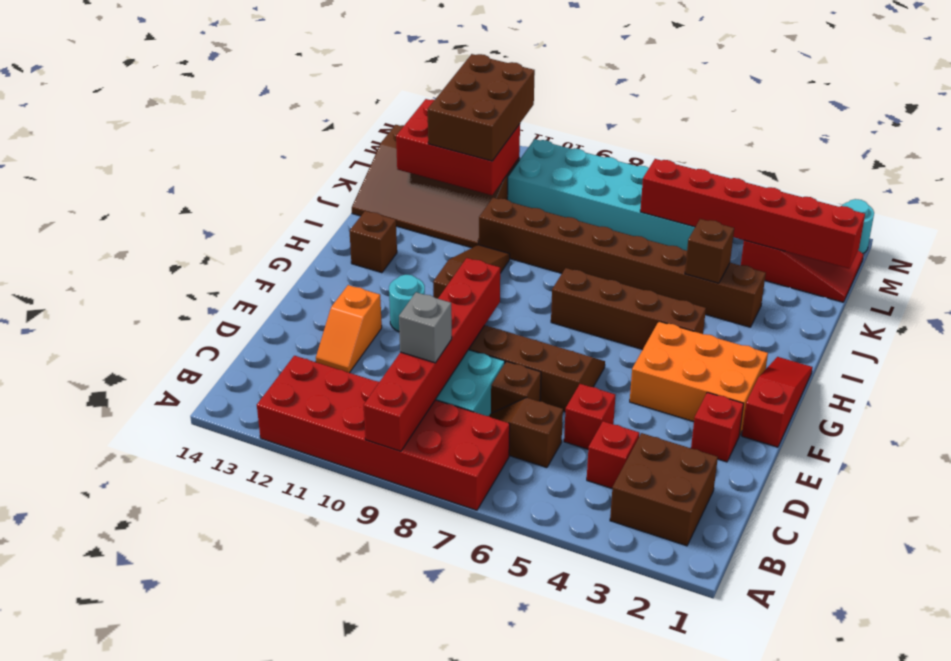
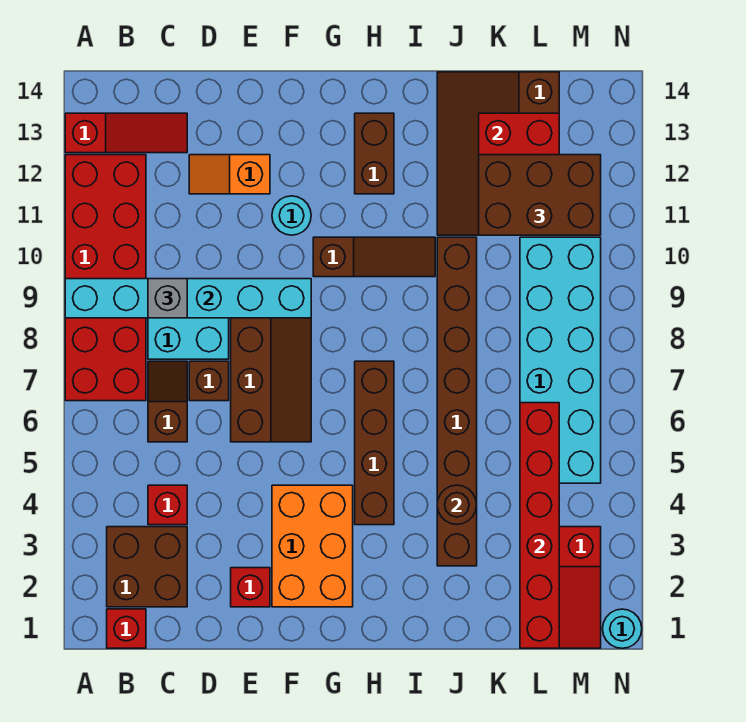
red 1x6 brick [364,258,500,451] -> cyan 1x6 brick [65,279,311,318]
red 1x1 brick [564,384,615,449] -> red 1x1 brick moved to [107,609,146,648]
red 1x3 slope [742,357,813,447] -> red 1x3 slope moved to [65,113,187,153]
brown 1x1 brick [349,211,397,273] -> brown 1x2 brick [355,113,394,194]
brown 1x1 brick [685,219,734,283] -> brown 1x1 round brick [437,485,477,524]

